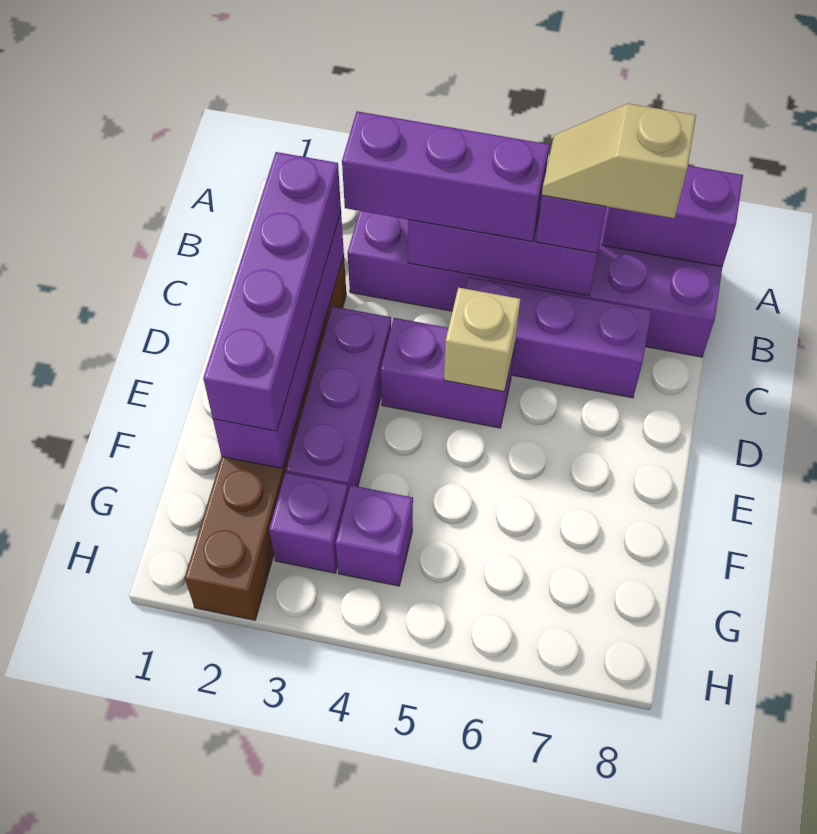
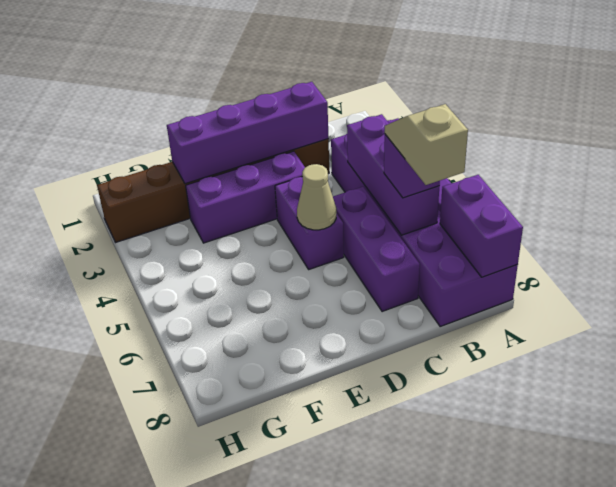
purple 1x3 brick [342,111,549,242] -> none
purple 1x4 brick [203,152,341,431] -> none
tan 1x1 brick [444,287,520,392] -> tan 1x1 cone [297,164,336,230]
purple 1x1 brick [269,473,348,573] -> none
purple 1x1 brick [336,485,413,586] -> none

